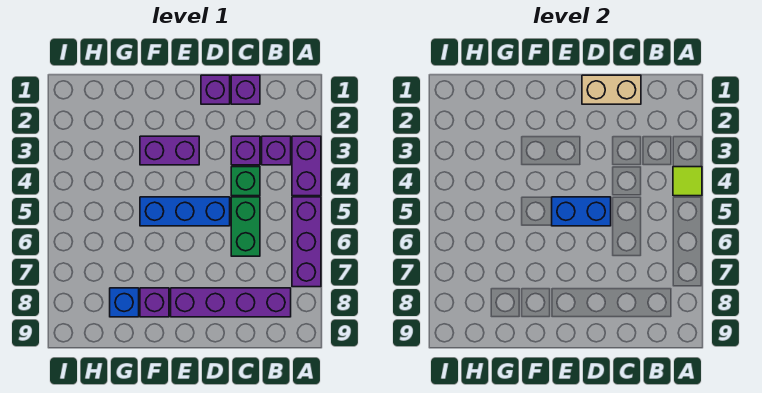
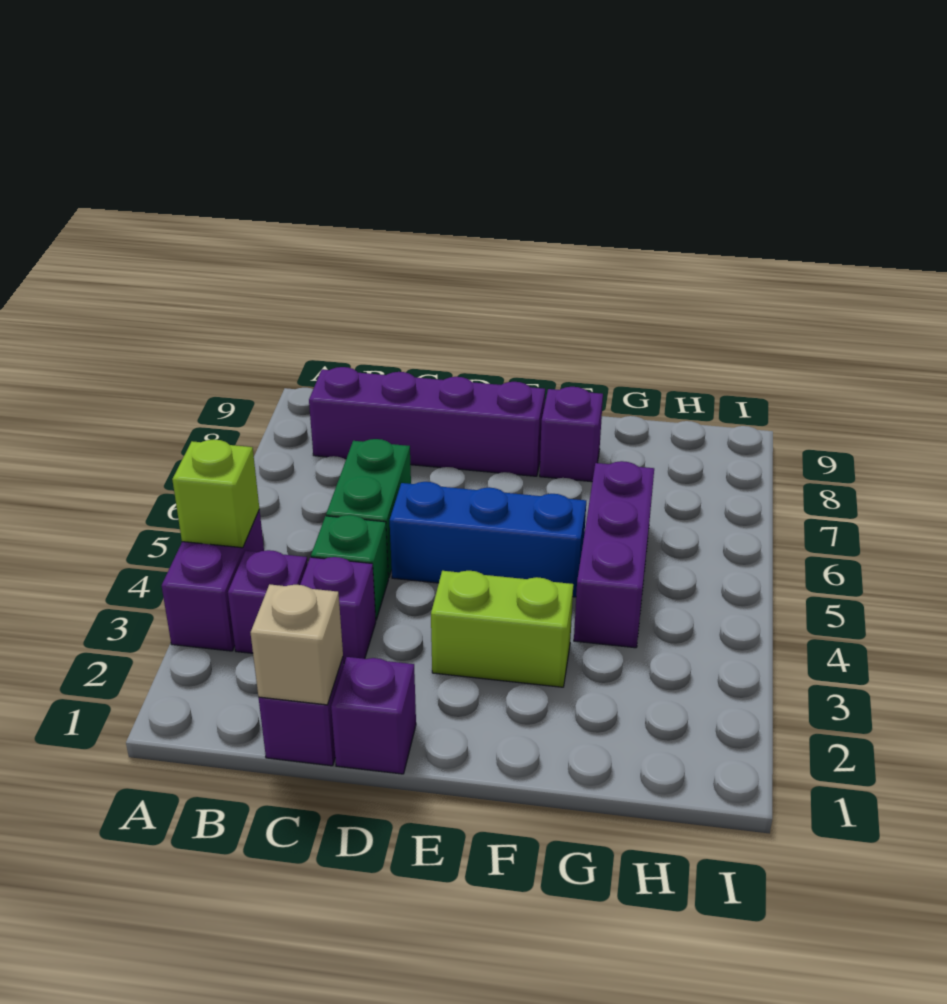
lime 1x1 tile [673,167,702,196] -> lime 1x1 brick [172,439,259,548]
purple 1x3 brick [292,197,321,287] -> purple 1x3 brick moved to [574,461,654,648]
tan 1x2 brick [582,75,641,104] -> tan 1x1 brick [250,584,343,705]
blue 1x2 brick [552,197,611,226] -> none
purple 1x2 brick [140,136,199,165] -> lime 1x2 brick [431,571,573,687]
blue 1x1 brick [110,288,139,317] -> none

